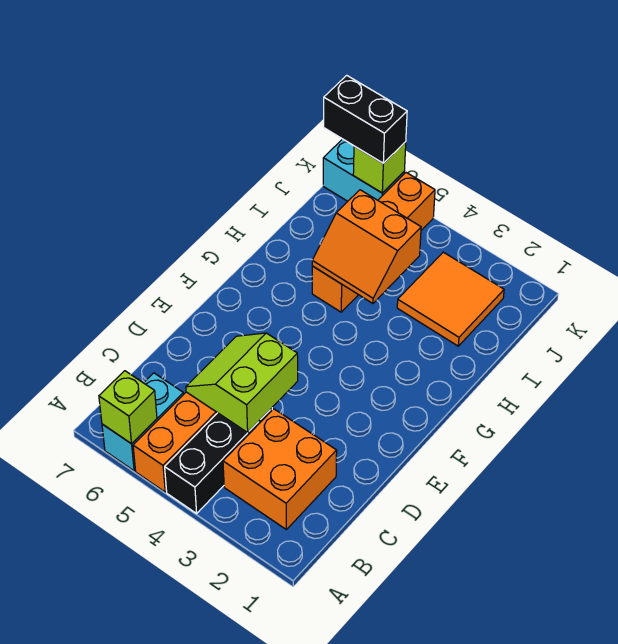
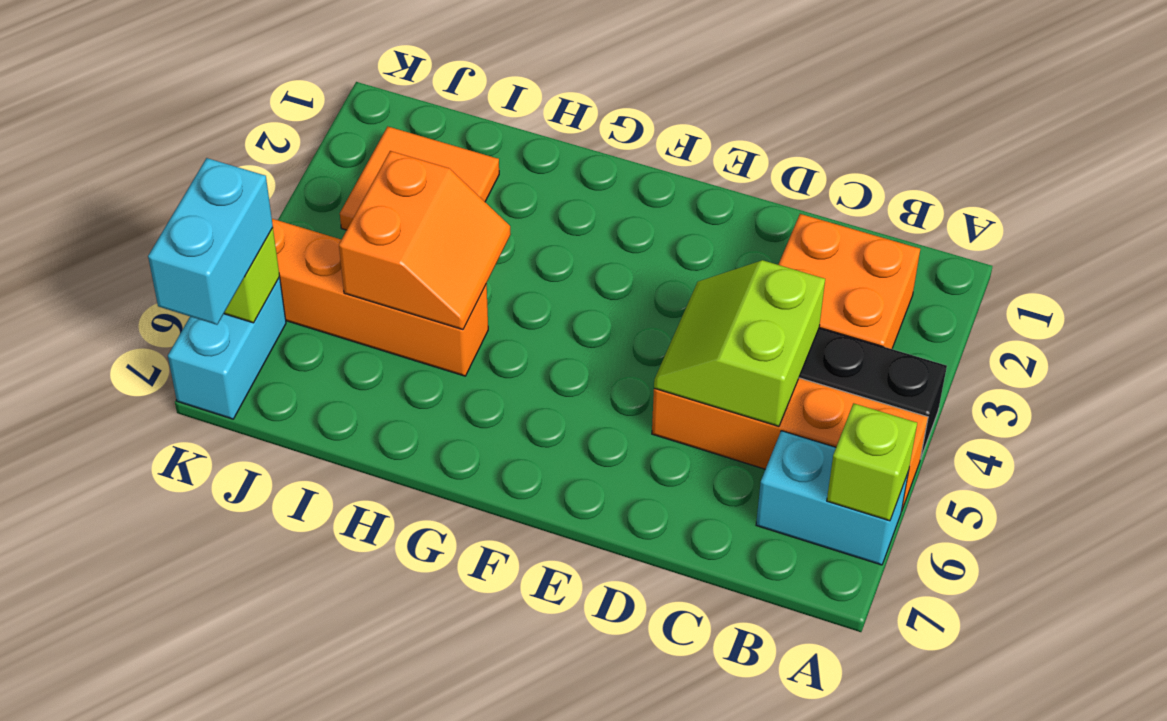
lime 2x2 slope [186,333,298,433] -> lime 2x2 slope turned to [654,260,825,426]
black 1x2 brick [324,75,407,163] -> cyan 1x2 brick [148,158,273,325]

